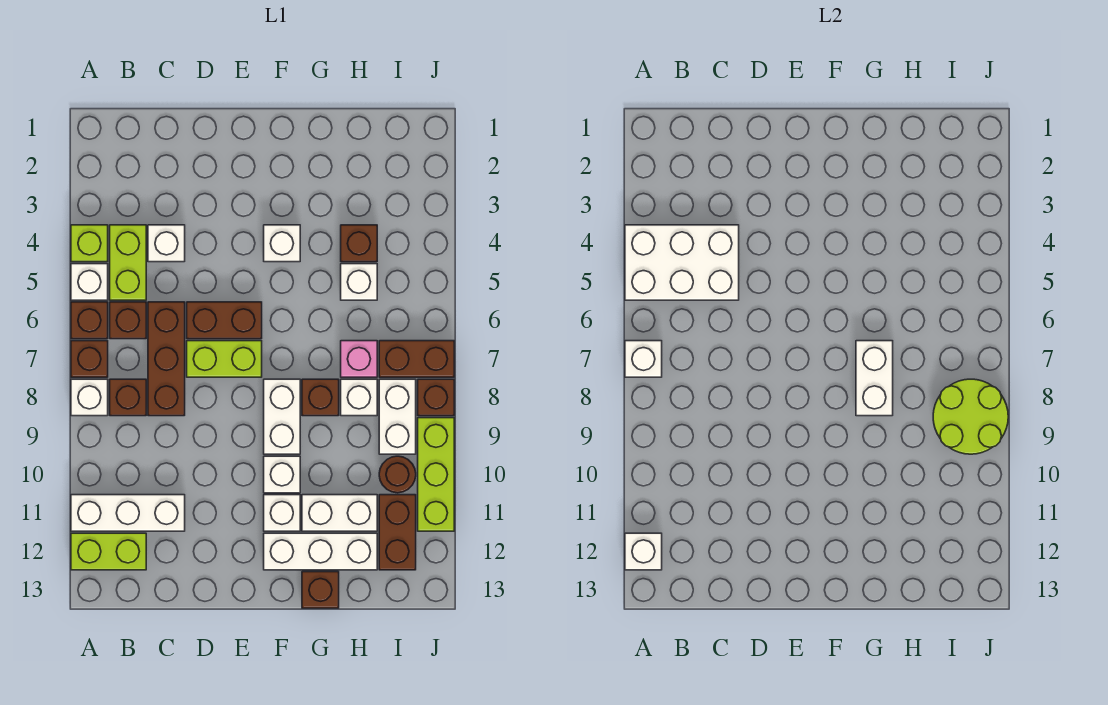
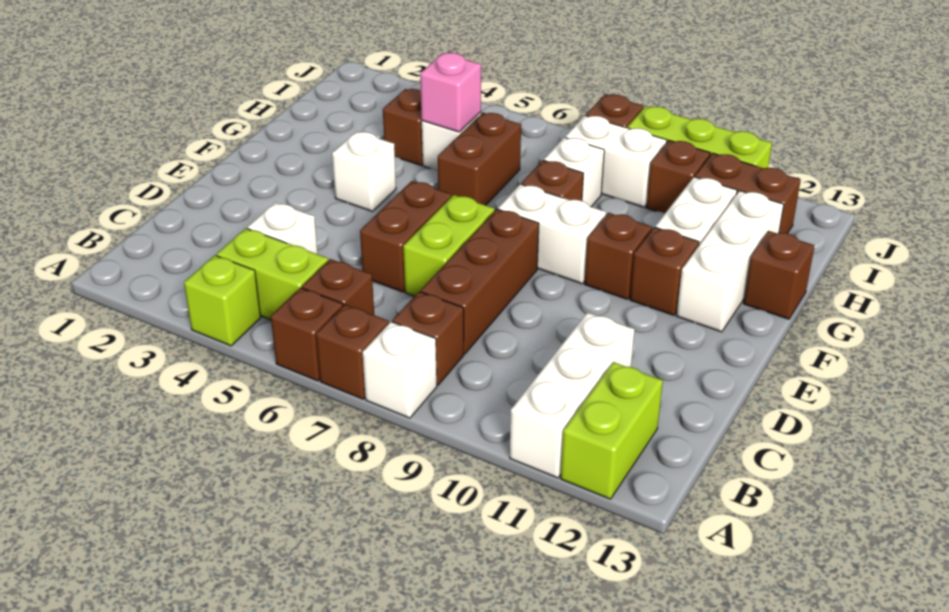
white 2x3 brick [625,225,739,300] -> none
white 1x1 brick [71,264,108,300] -> none
white 1x1 brick [625,341,662,377] -> none
white 1x1 brick [625,533,662,570] -> none
brown 1x3 brick [148,302,185,416] -> brown 1x3 brick turned to [421,209,539,354]
white 1x1 brick [264,456,300,493] -> brown 1x1 brick [585,213,652,299]
white 1x1 brick [264,495,300,531] -> brown 1x1 brick [630,227,699,315]
white 1x2 brick [856,341,893,416] -> none
pink 1x1 brick [341,341,377,377] -> pink 1x1 brick moved to [420,53,481,132]
brown 1x2 brick [379,341,454,377] -> brown 1x2 brick moved to [438,113,521,205]
lime 2x2 round brick [933,379,1008,454] -> none
brown 1x1 round brick [379,456,416,493] -> brown 1x1 brick [646,140,710,213]

